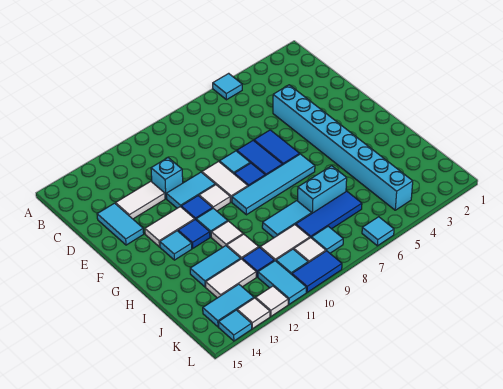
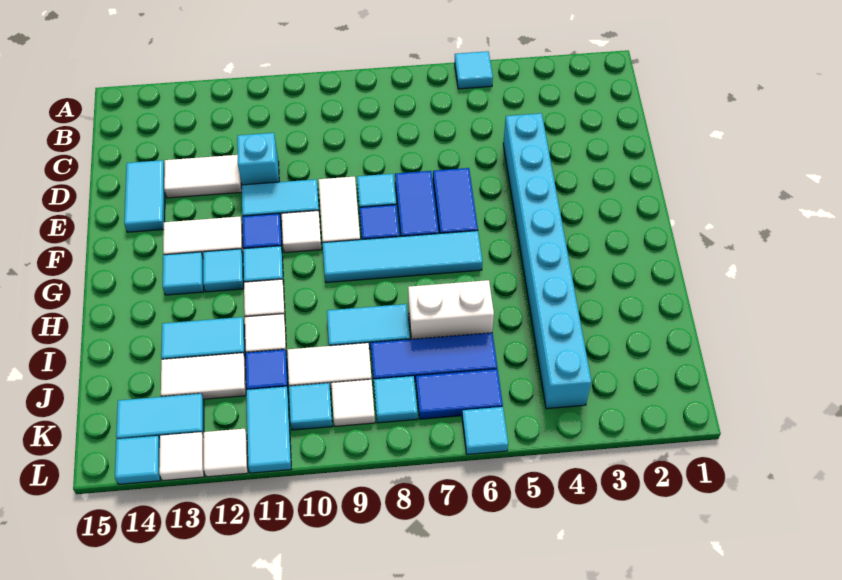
blue 1x1 tile [178,219,210,248] -> cyan 1x1 tile [203,249,244,292]
cyan 1x2 brick [298,166,347,213] -> white 1x2 brick [408,280,494,339]
blue 1x2 tile [292,251,342,292] -> blue 1x2 tile moved to [416,369,503,419]

